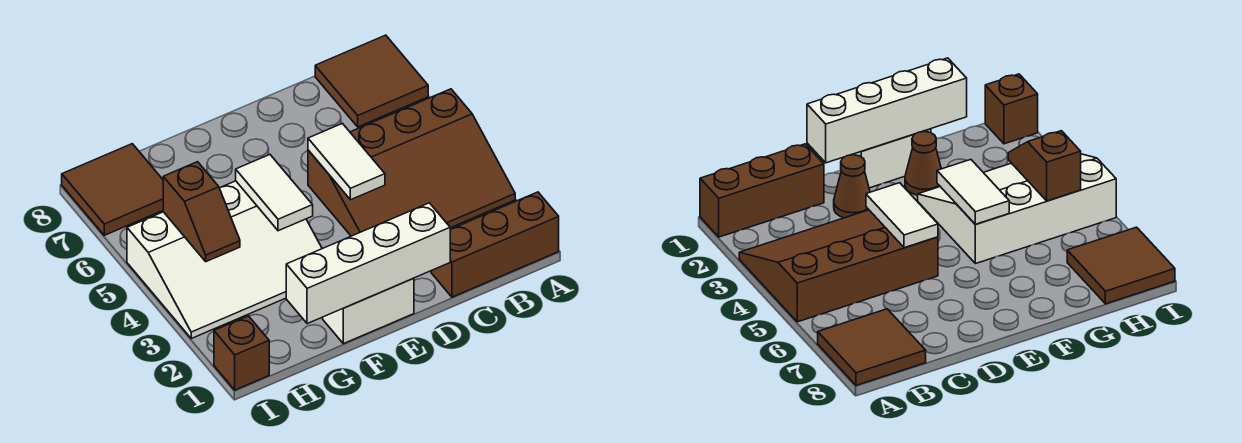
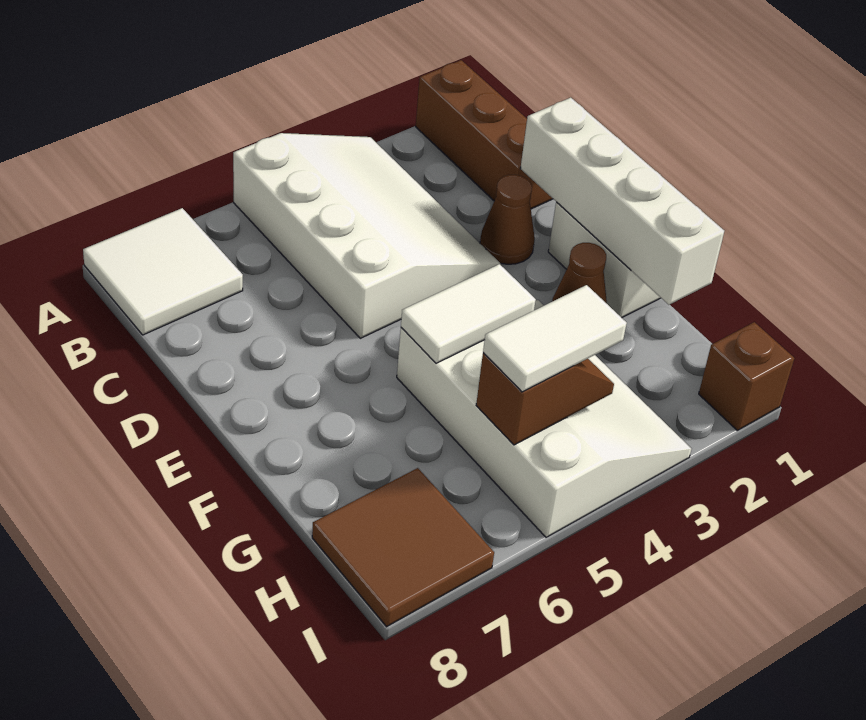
brown 3x4 slope [308,89,515,236] -> white 3x4 slope [233,133,501,338]
brown 2x2 tile [315,35,428,127] -> white 2x2 tile [83,208,243,335]
white 1x2 tile [308,123,385,200] -> white 1x2 tile moved to [483,285,627,392]

